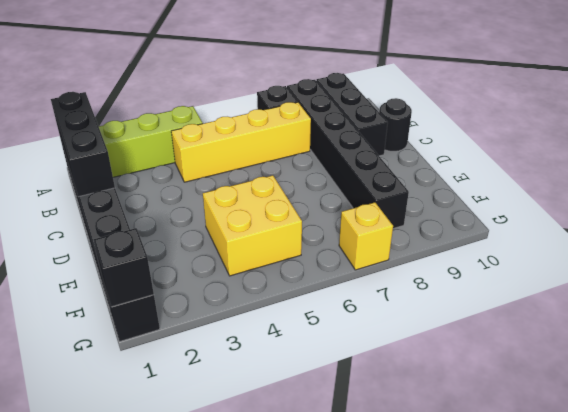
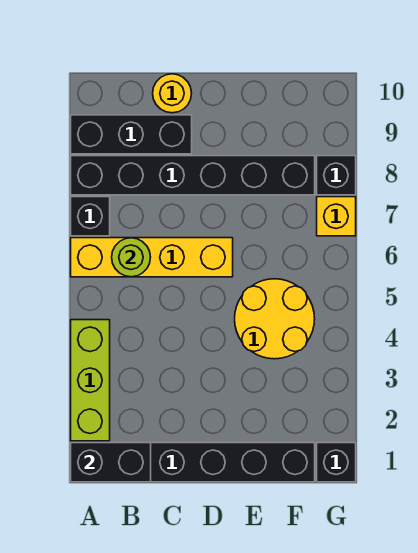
black 1x3 brick [51,92,115,197] -> black 1x2 brick [71,443,151,482]
yellow 1x4 brick [171,102,311,182] -> yellow 1x4 brick turned to [71,238,233,277]
none -> lime 1x1 round brick [112,238,151,277]
black 1x1 round brick [379,98,412,151] -> yellow 1x1 round brick [153,74,192,113]
yellow 2x2 brick [203,175,302,276] -> yellow 2x2 round brick [235,279,315,359]
black 1x1 brick [94,228,154,307] -> black 1x1 brick moved to [317,156,356,195]

